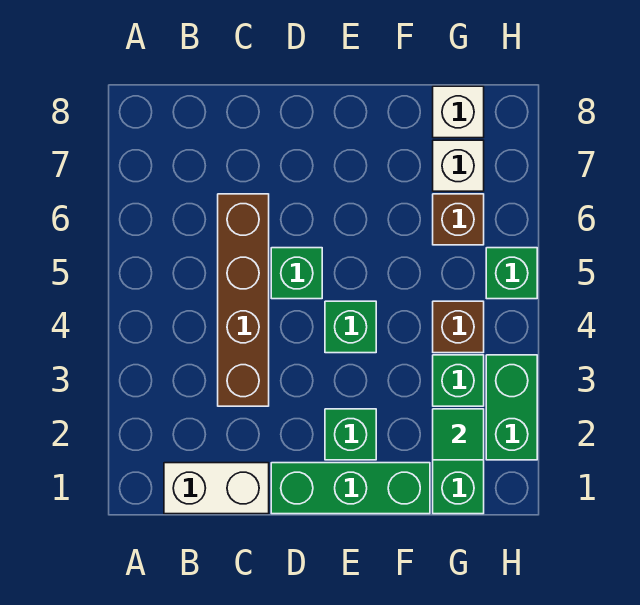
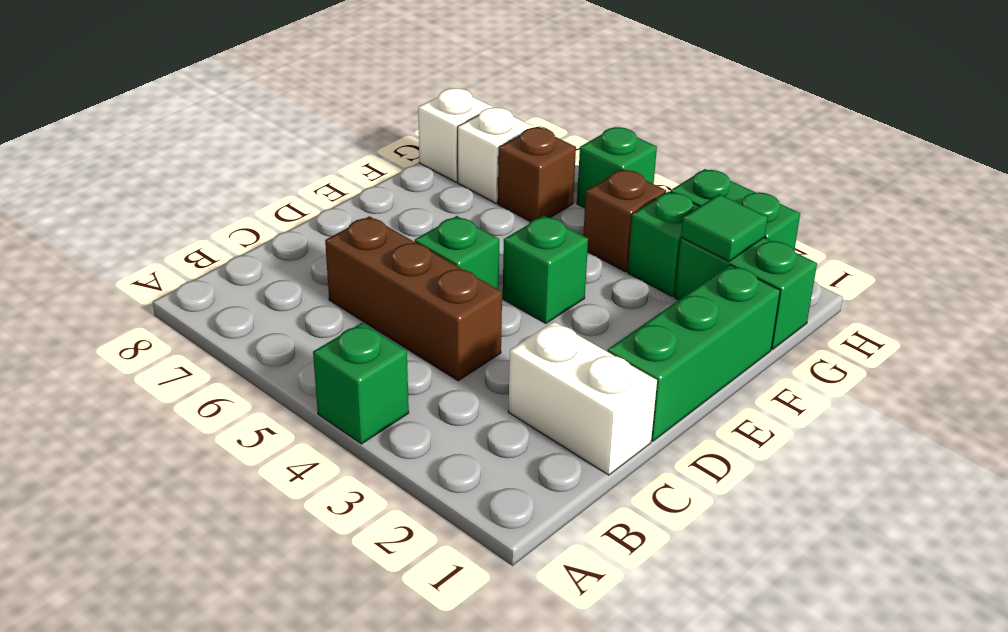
white 1x2 brick [164,463,269,514] -> white 1x2 brick turned to [508,321,657,475]
brown 1x4 brick [218,194,269,406] -> brown 1x3 brick [325,216,502,381]
green 1x1 brick [325,409,376,460] -> green 1x1 brick moved to [313,323,409,444]

